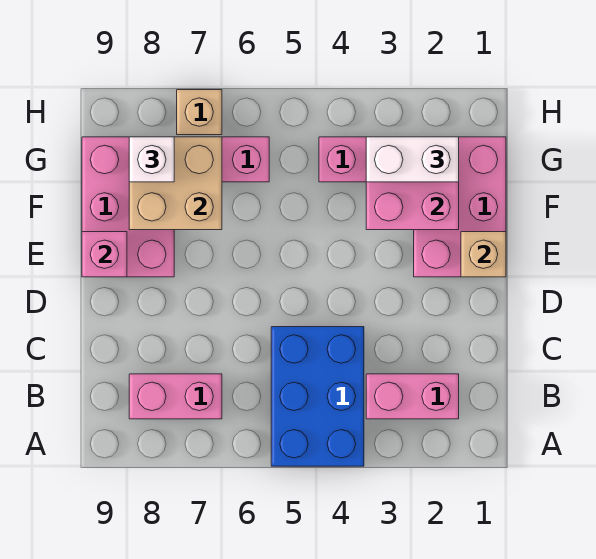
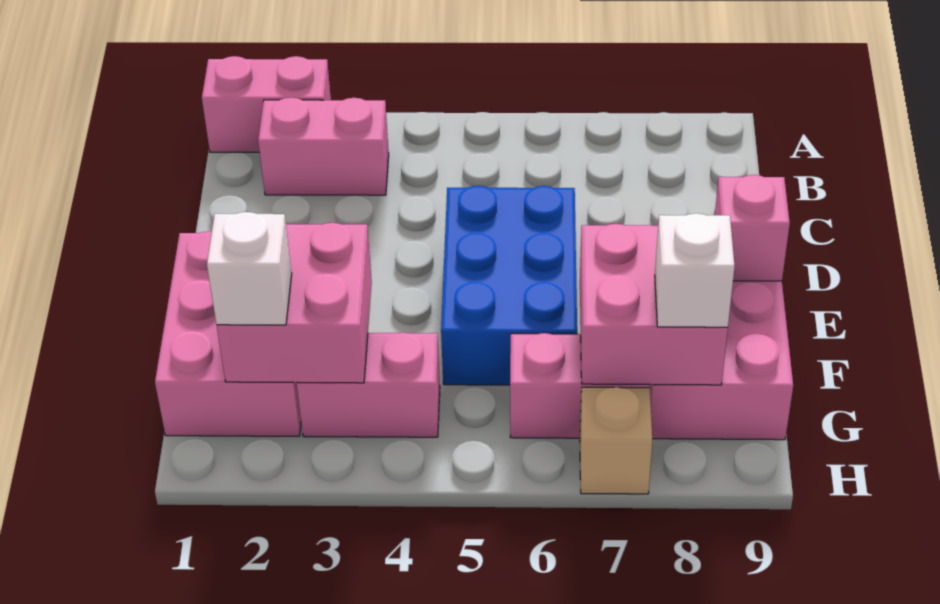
blue 2x3 brick [271,327,364,466] -> blue 2x3 brick moved to [441,186,577,385]
pink 1x2 brick [129,374,222,419] -> pink 1x2 brick moved to [202,56,331,152]
tan 1x1 brick [461,232,506,277] -> none
tan 2x2 brick [129,137,222,230] -> pink 2x2 brick [580,224,728,385]
white 1x2 brick [366,137,459,182] -> white 1x1 brick [207,212,292,325]

